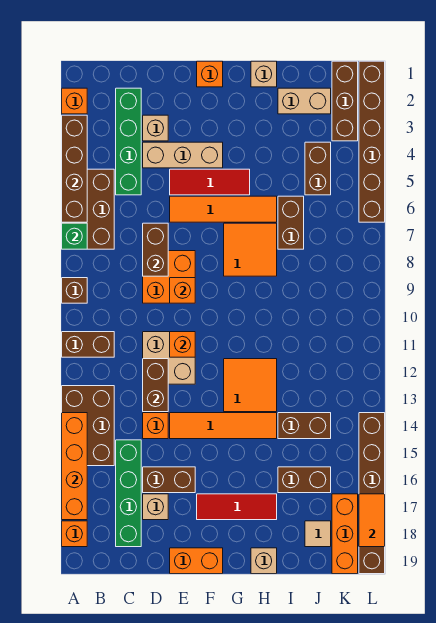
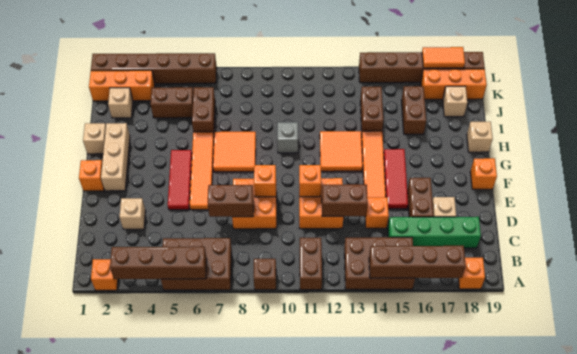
green 1x1 brick [62,223,87,249] -> none
orange 1x4 brick [62,413,87,520] -> brown 1x4 brick [369,246,466,278]
green 1x4 brick [116,88,141,195] -> none
tan 1x3 brick [143,142,223,168] -> tan 1x3 brick moved to [101,123,130,191]
tan 2x2 brick [143,332,195,384] -> orange 2x2 brick [299,178,344,229]
orange 1x2 brick [170,548,223,574] -> orange 1x1 brick [470,158,497,189]
red 1x3 tile [197,494,277,520] -> red 1x3 tile moved to [384,149,408,209]
none -> grey 1x1 brick [277,122,298,153]
tan 1x2 brick [278,88,331,114] -> tan 1x1 brick [108,88,133,118]
brown 1x2 brick [278,196,304,249] -> brown 1x2 brick turned to [192,87,215,133]
tan 1x1 tile [305,521,331,547] -> tan 1x1 brick [443,86,467,117]
brown 1x3 brick [332,61,358,141] -> orange 1x3 brick [89,70,155,101]

